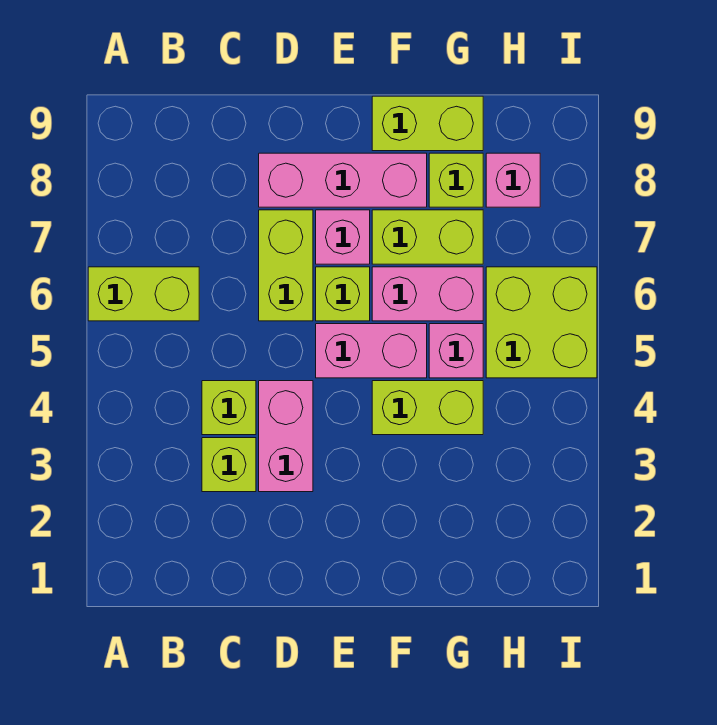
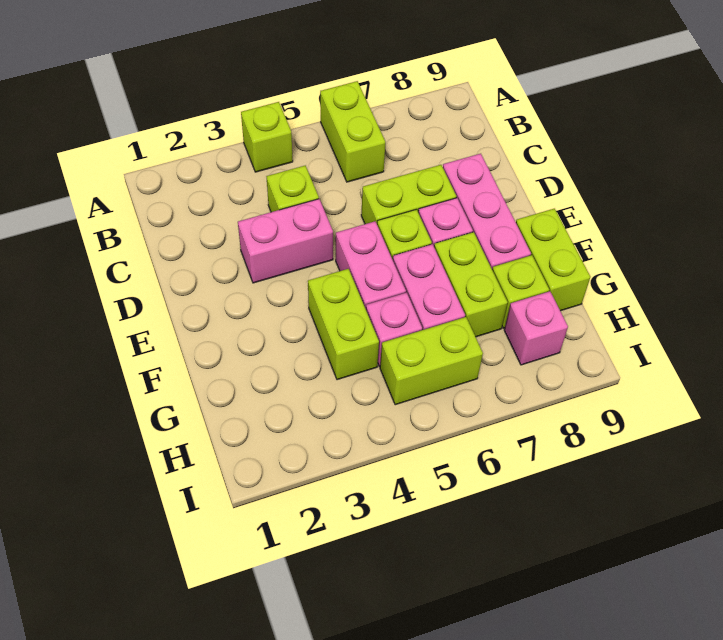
lime 1x1 brick [202,438,256,492] -> lime 1x1 brick moved to [241,102,293,172]
lime 2x2 brick [486,267,597,378] -> lime 1x2 brick [380,317,483,405]

